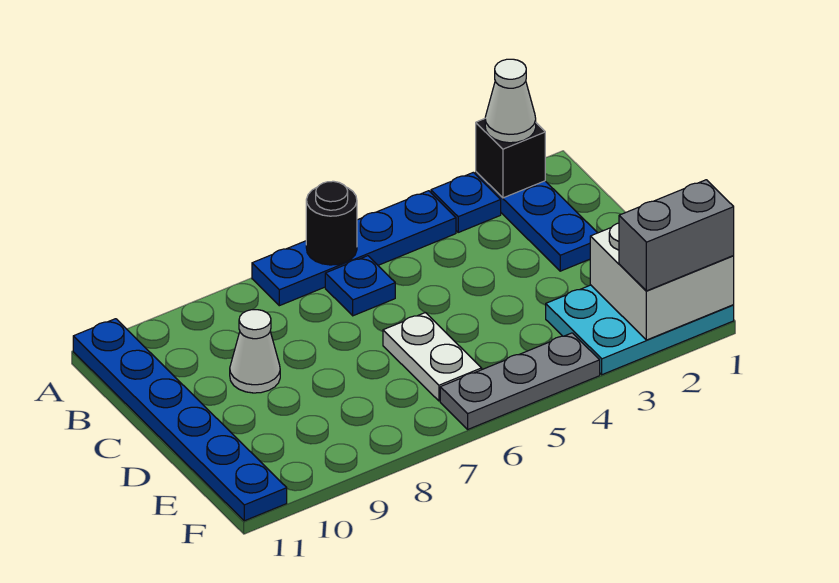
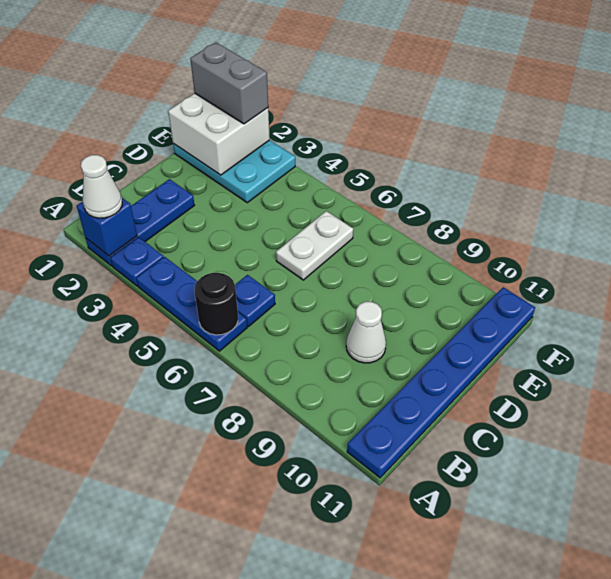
black 1x1 brick [476,119,545,198] -> blue 1x1 brick [77,198,137,256]
blue 1x4 plate [252,191,456,306] -> blue 1x3 plate [136,257,247,351]
grey 1x3 plate [440,333,600,429] -> none

